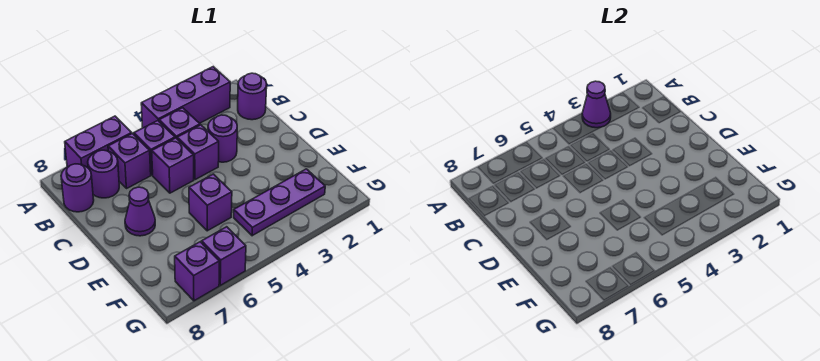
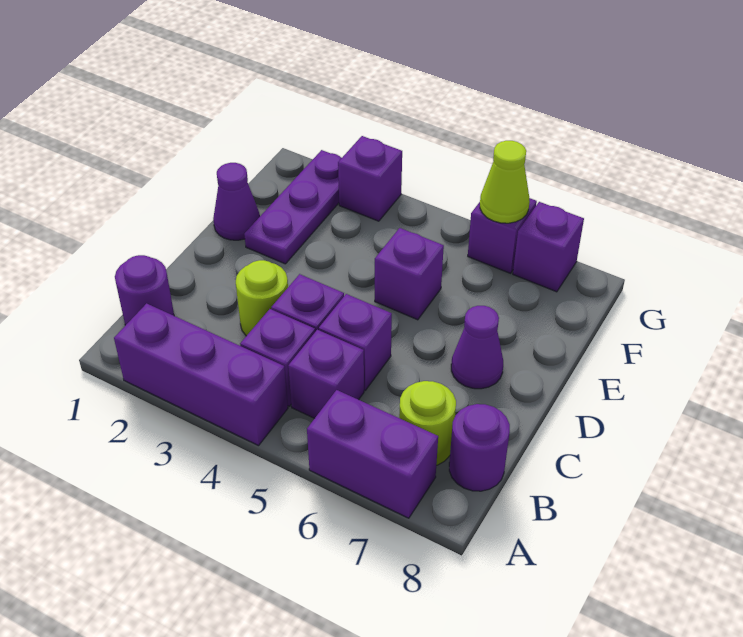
purple 1x1 cone [582,81,611,128] -> purple 1x1 cone moved to [213,163,260,240]
purple 1x1 brick [108,133,151,189] -> purple 1x1 brick moved to [338,136,402,221]
purple 1x1 round brick [88,150,119,198] -> lime 1x1 round brick [399,381,456,465]
purple 1x1 round brick [208,115,237,162] -> lime 1x1 round brick [236,260,288,336]
purple 1x3 plate [234,169,325,236] -> purple 1x3 plate turned to [244,150,341,264]
none -> lime 1x1 cone [480,141,530,223]

